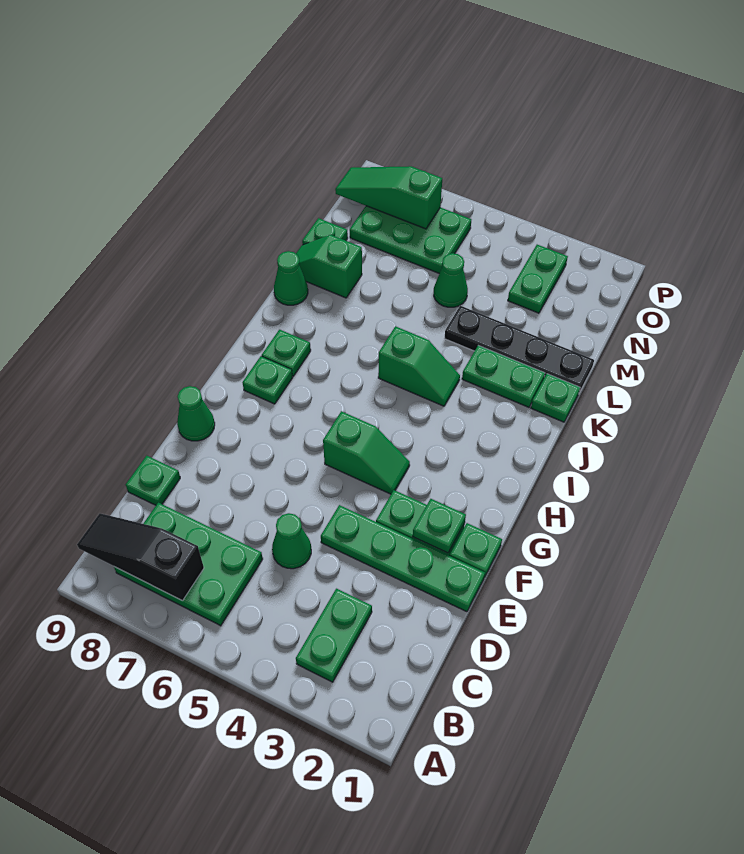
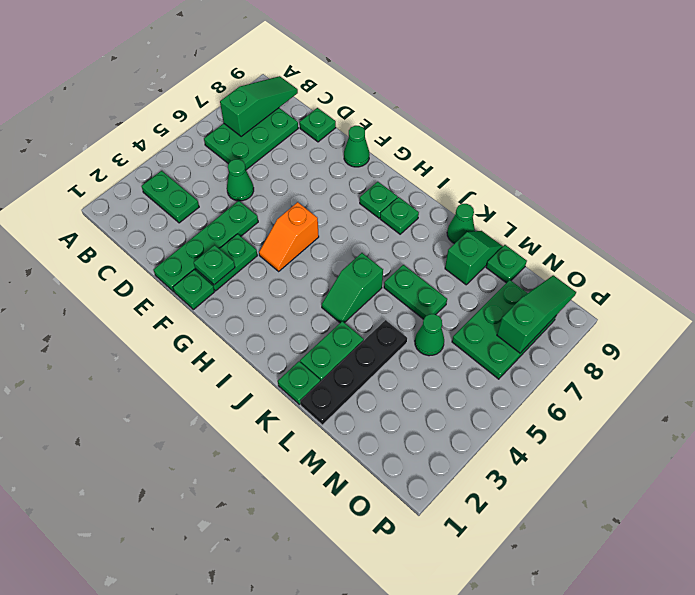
black 1x3 slope [77,513,204,601] -> green 1x3 slope [220,76,298,137]
green 1x2 slope [323,411,410,494] -> orange 1x2 slope [259,202,319,271]
green 1x2 plate [508,245,568,313] -> green 1x2 plate moved to [384,265,447,319]

